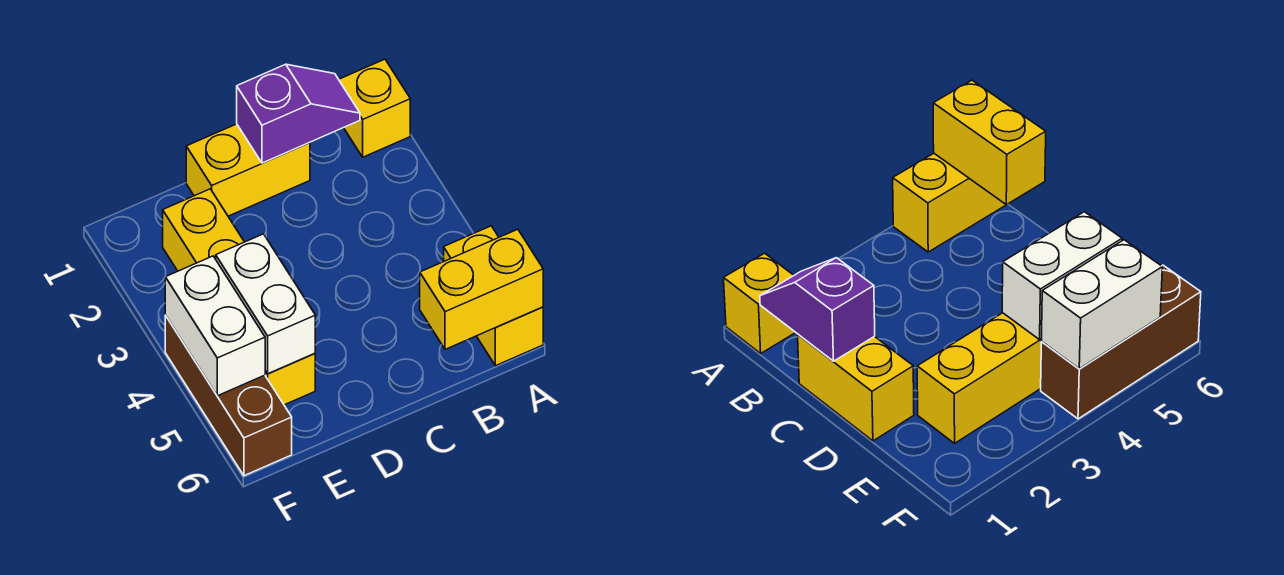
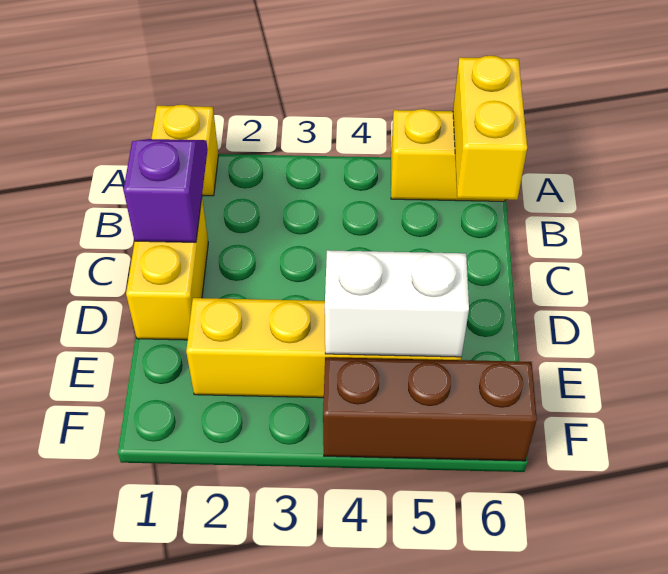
white 1x2 brick [165,256,265,396] -> none

